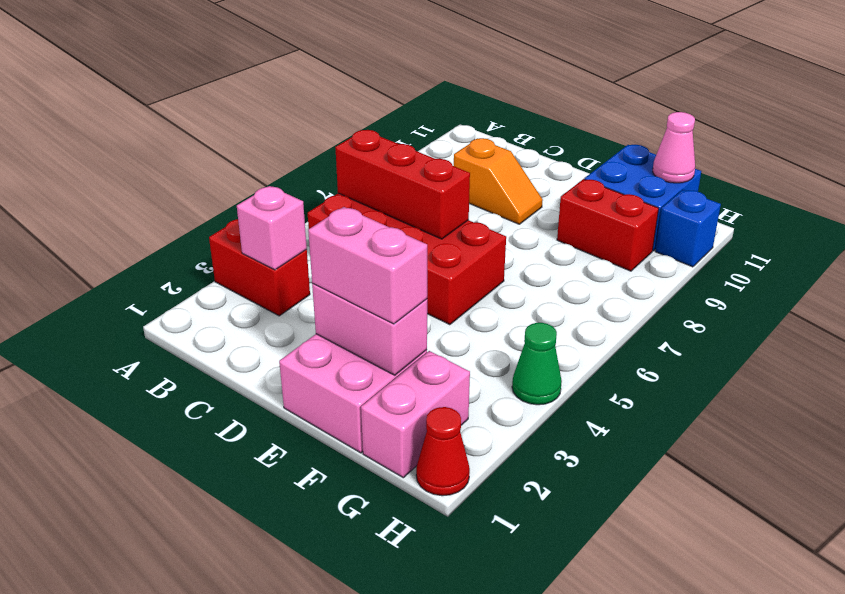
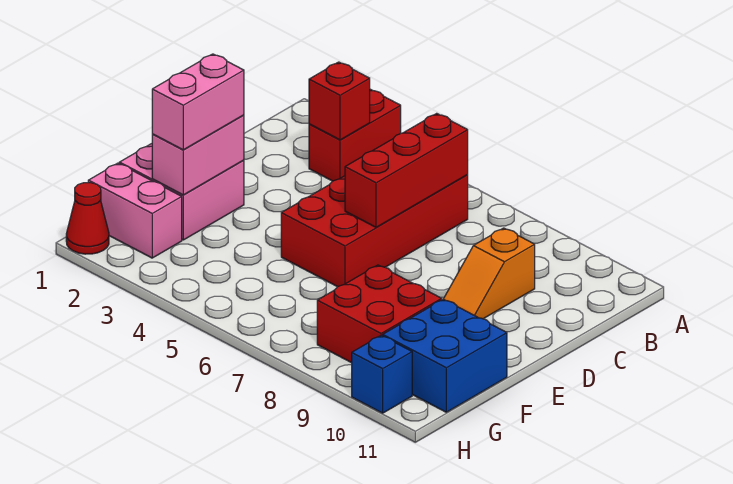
pink 1x1 brick [237,186,307,270] -> red 1x1 brick [309,62,370,140]
red 1x2 brick [557,179,659,271] -> red 2x2 brick [317,265,442,363]
pink 1x1 cone [653,112,695,183] -> none
green 1x1 cone [512,323,562,405] -> none

